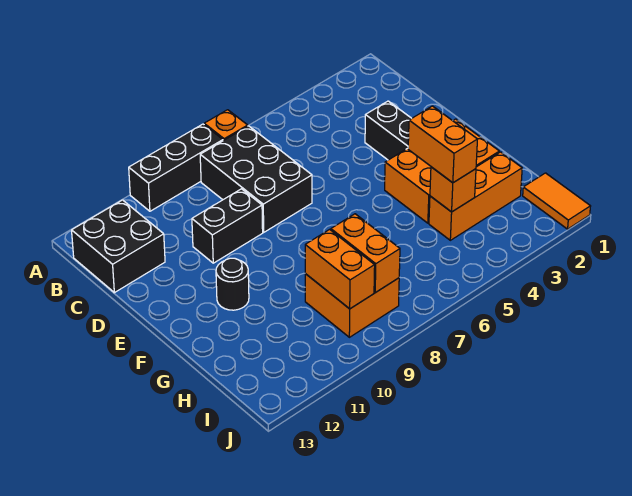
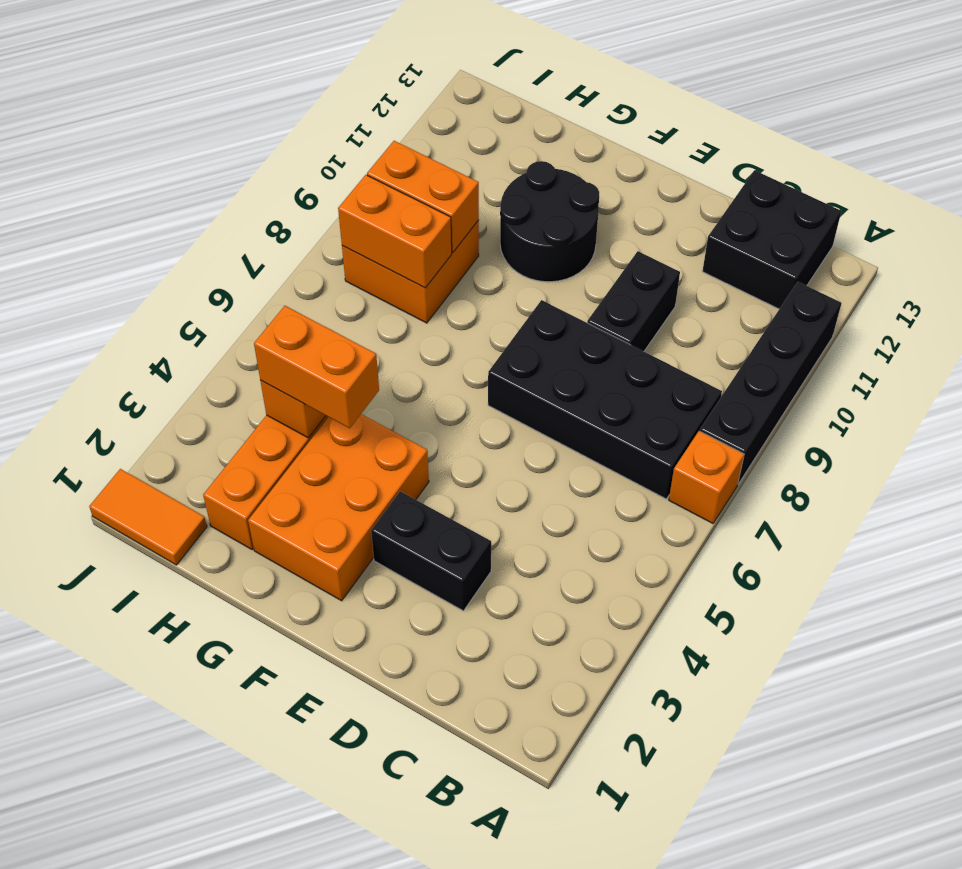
black 1x3 brick [129,124,223,211] -> black 1x4 brick [700,282,841,484]
black 2x3 brick [200,126,312,232] -> black 2x4 brick [488,300,722,499]
black 1x1 round brick [216,258,249,310] -> black 2x2 round brick [500,161,599,282]

